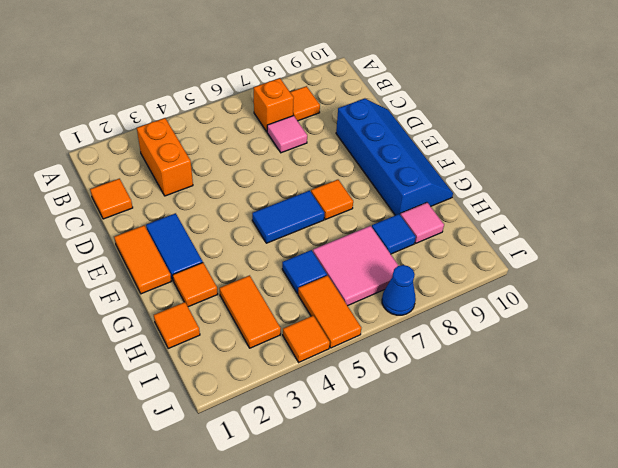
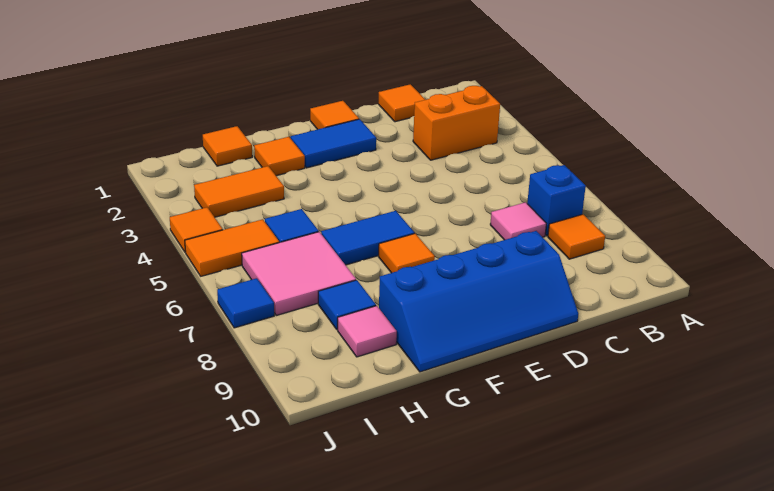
orange 1x1 brick [254,78,294,132] -> blue 1x1 brick [527,165,586,236]
orange 1x2 tile [114,225,171,294] -> orange 1x1 tile [310,101,359,129]
blue 1x2 tile [252,191,324,243] -> blue 1x2 tile turned to [321,211,414,265]
blue 1x1 cone [382,265,416,315] -> blue 1x1 tile [217,278,274,328]

